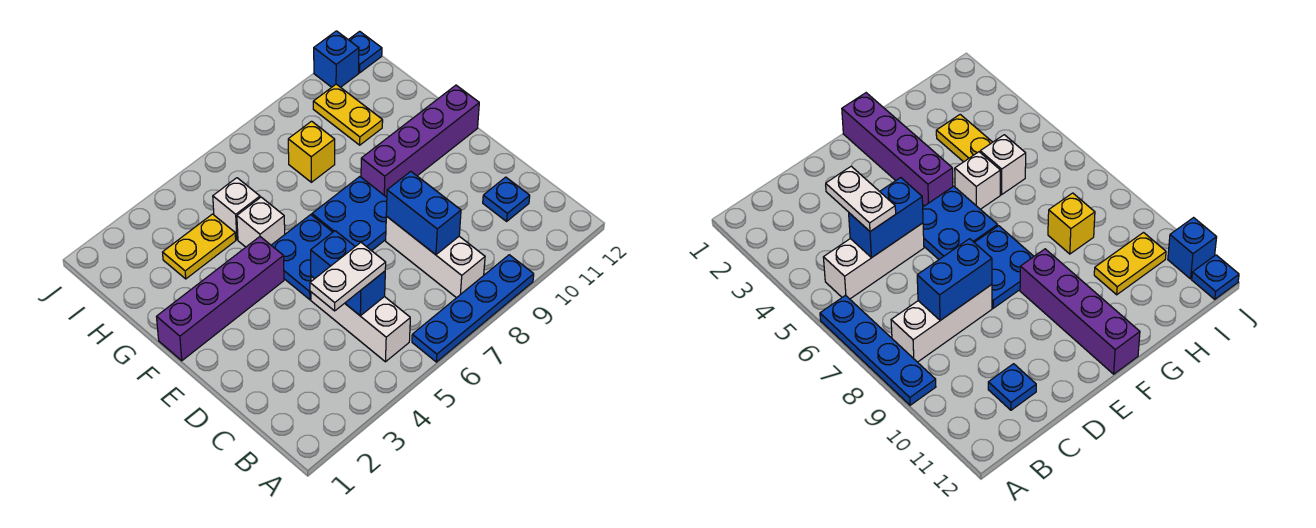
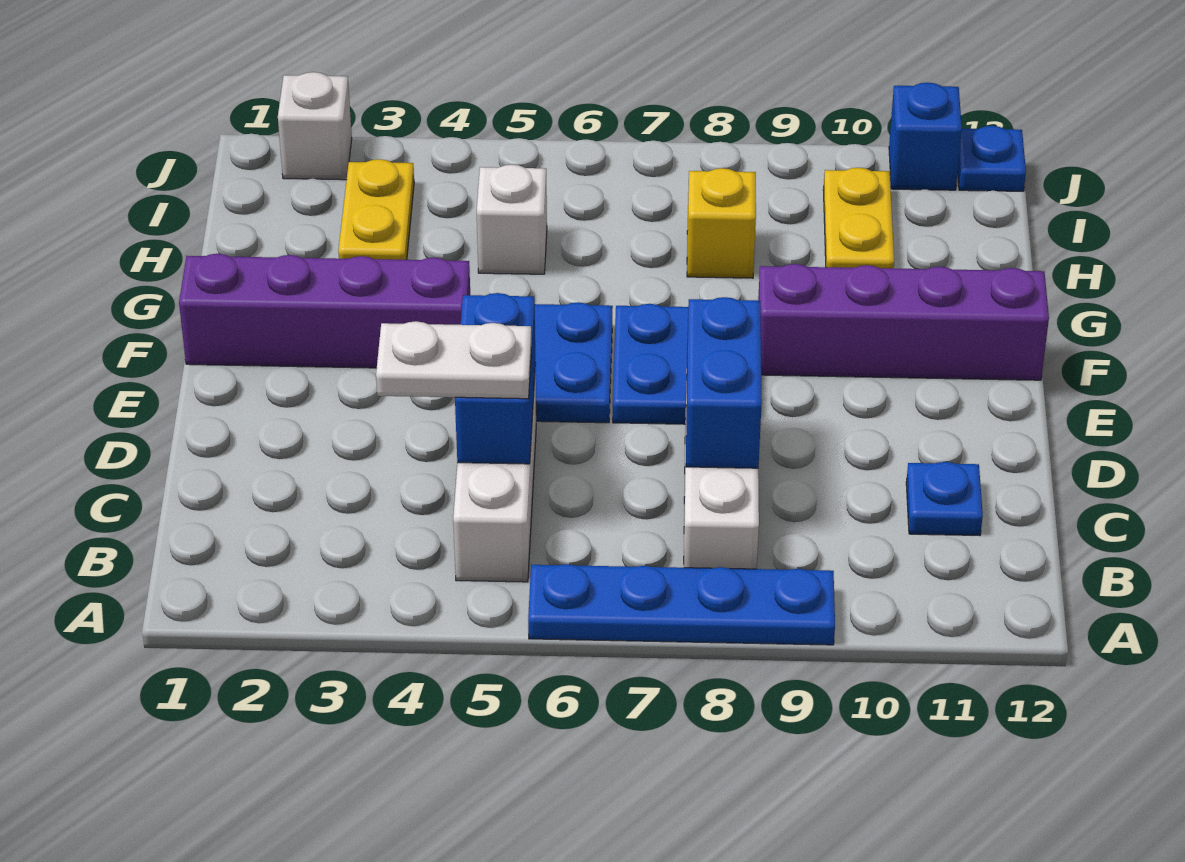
white 1x1 brick [237,197,285,247] -> white 1x1 brick moved to [278,72,352,180]
yellow 1x2 plate [163,214,236,279] -> yellow 1x2 plate turned to [338,159,414,260]

